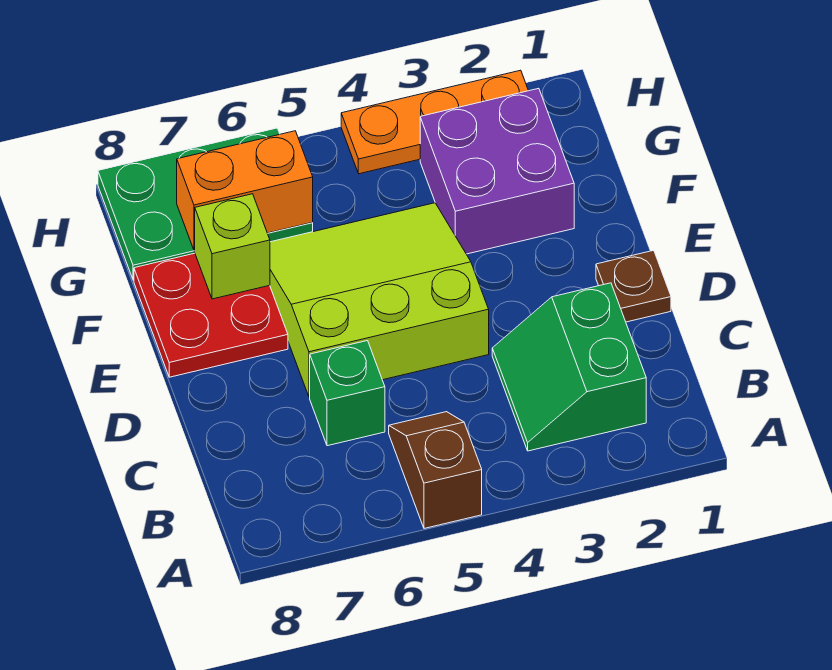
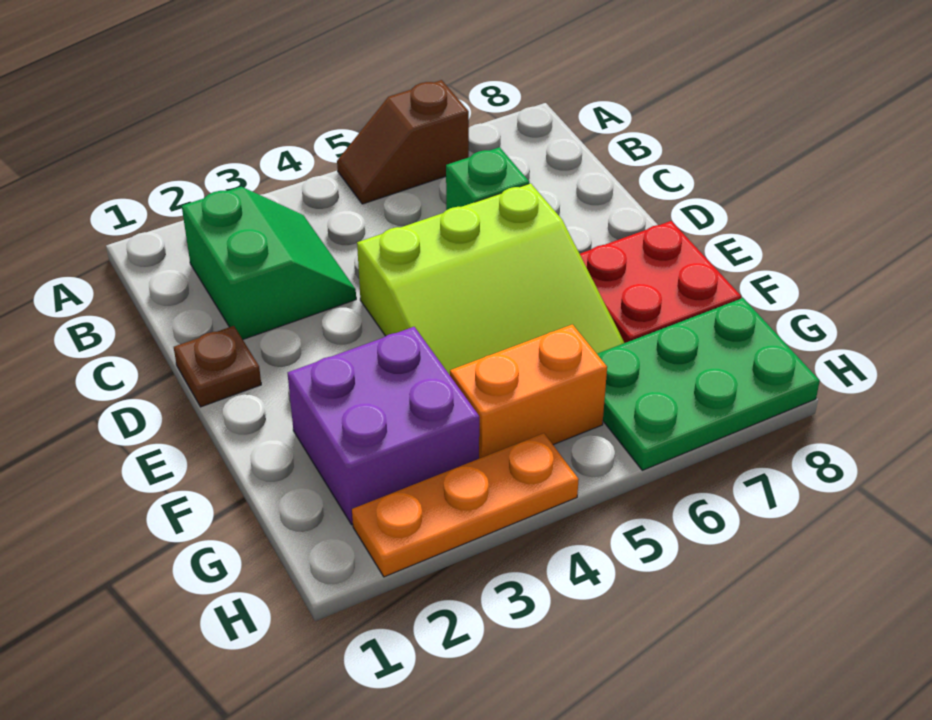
brown 1x2 slope [389,412,482,528] -> brown 1x2 slope turned to [337,80,469,204]
lime 1x1 brick [195,194,270,299] -> none
orange 1x2 brick [177,131,313,250] -> orange 1x2 brick moved to [450,324,607,459]

